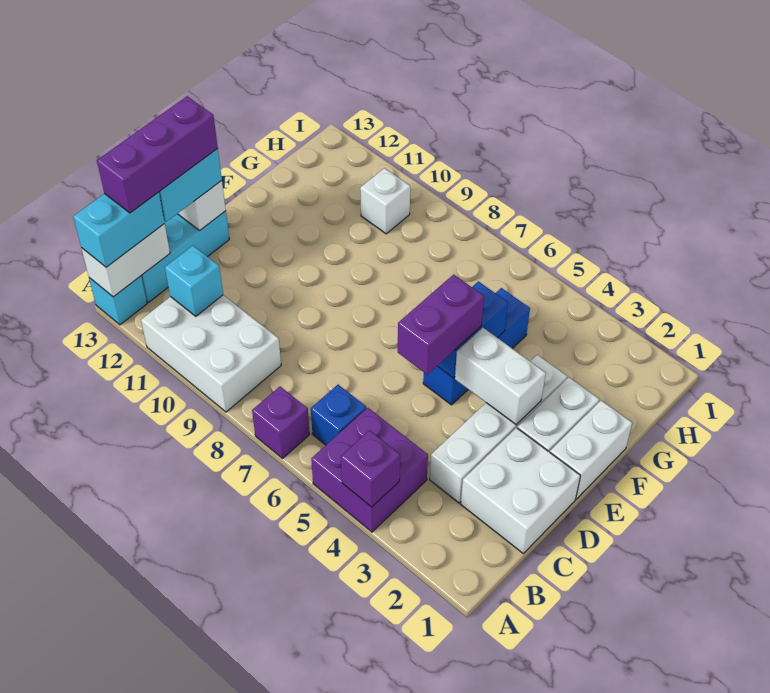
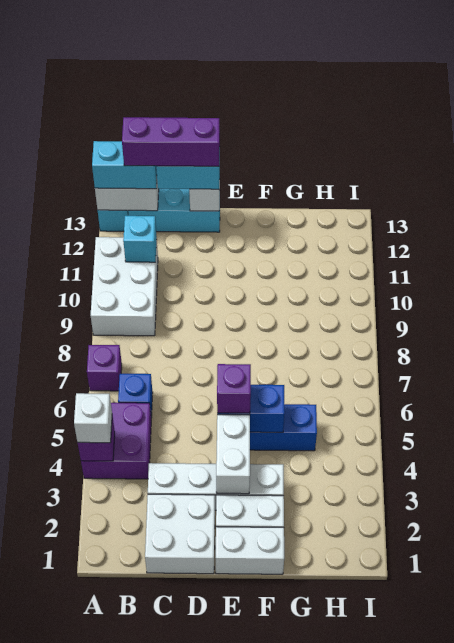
purple 1x2 brick [398,274,484,375] -> purple 1x1 brick [217,364,251,413]
white 1x1 brick [360,168,410,234] -> white 1x1 brick moved to [74,393,112,443]

